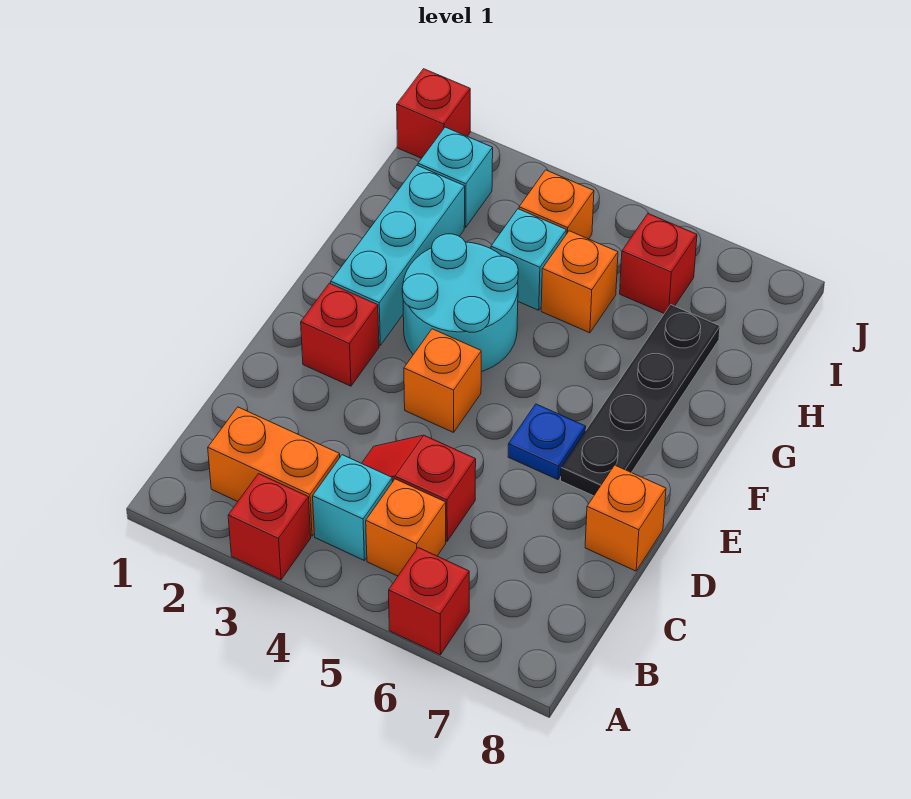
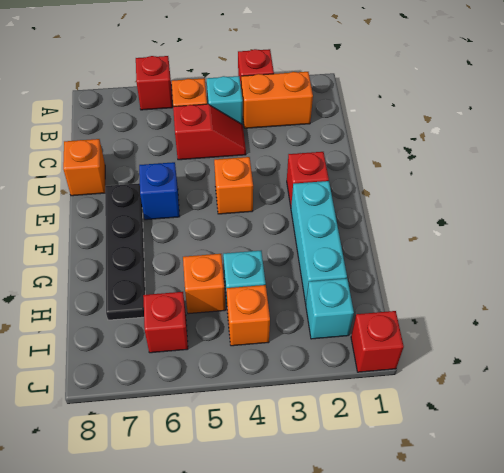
blue 1x1 plate [508,404,586,480] -> blue 1x1 brick [139,162,180,220]
cyan 2x2 round brick [402,234,518,372] -> none

